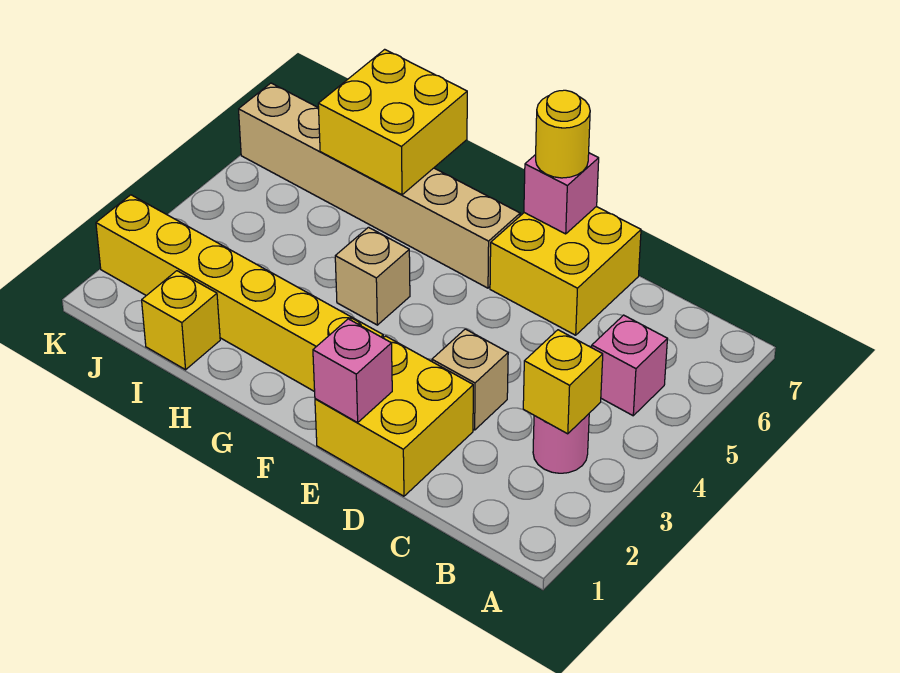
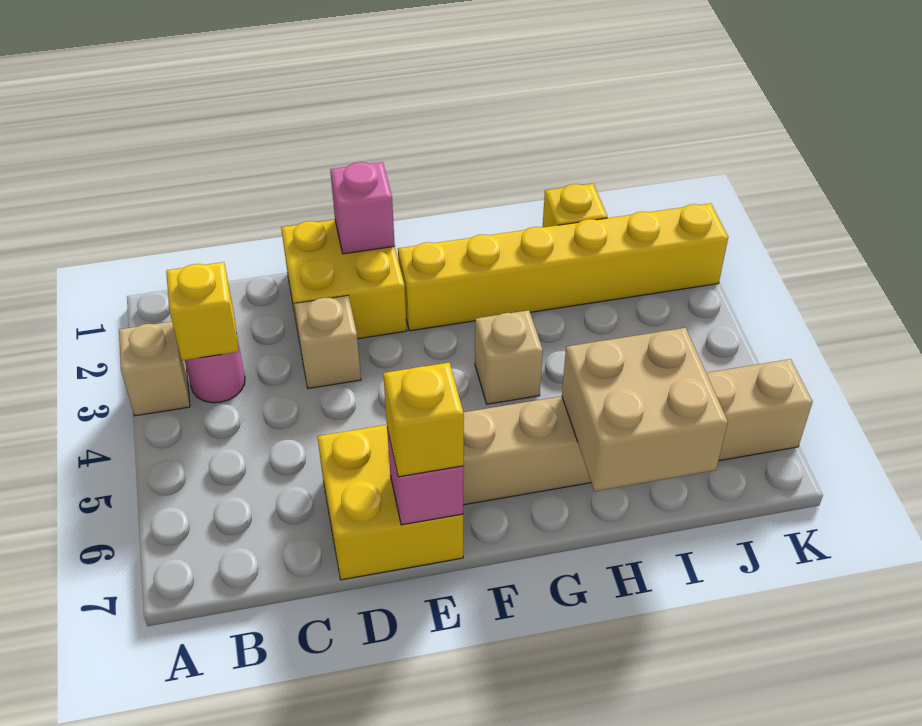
none -> tan 1x1 brick [119,322,190,416]
pink 1x1 brick [592,315,667,416] -> none
yellow 1x1 round brick [536,90,590,178] -> yellow 1x1 brick [383,363,464,477]
yellow 2x2 brick [318,49,467,195] -> tan 2x2 brick [562,328,728,491]

